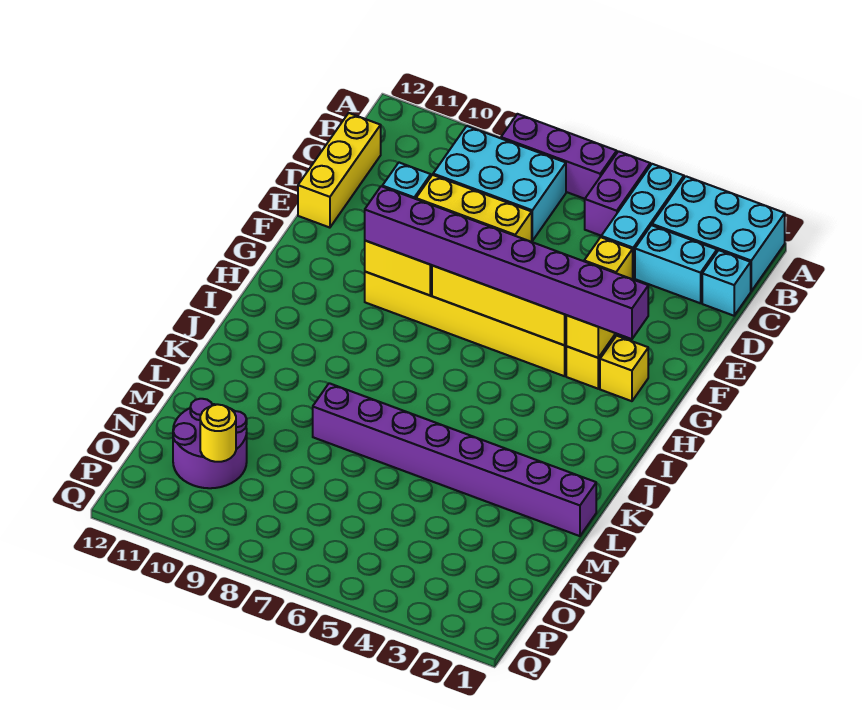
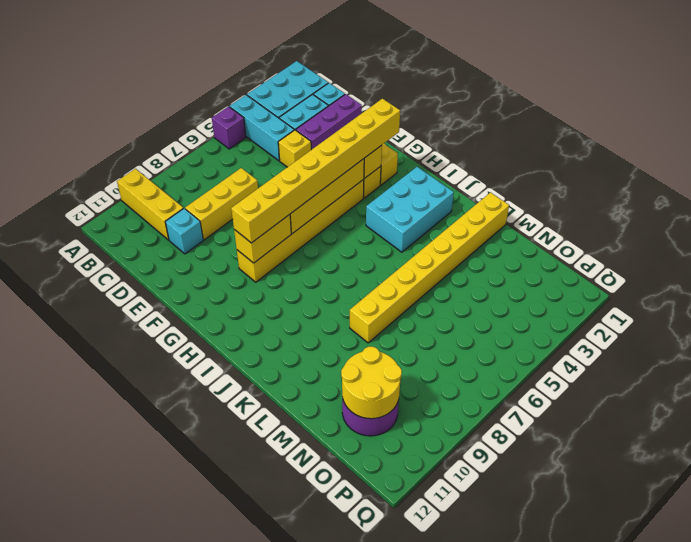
purple 1x2 brick [585,151,650,236] -> purple 1x1 brick [212,107,246,149]
purple 1x3 brick [501,114,617,199] -> purple 1x3 brick moved to [296,94,362,150]
cyan 2x3 brick [433,126,566,241] -> cyan 2x3 brick moved to [366,167,454,252]
yellow 1x3 brick [298,113,381,228] -> yellow 1x3 brick moved to [117,169,183,240]
purple 1x8 brick [365,186,648,339] -> yellow 1x8 brick [231,99,400,243]
purple 1x8 brick [313,383,596,536] -> yellow 1x8 brick [350,192,509,343]
yellow 1x1 round brick [200,404,236,462] -> yellow 2x2 round brick [341,347,402,419]

